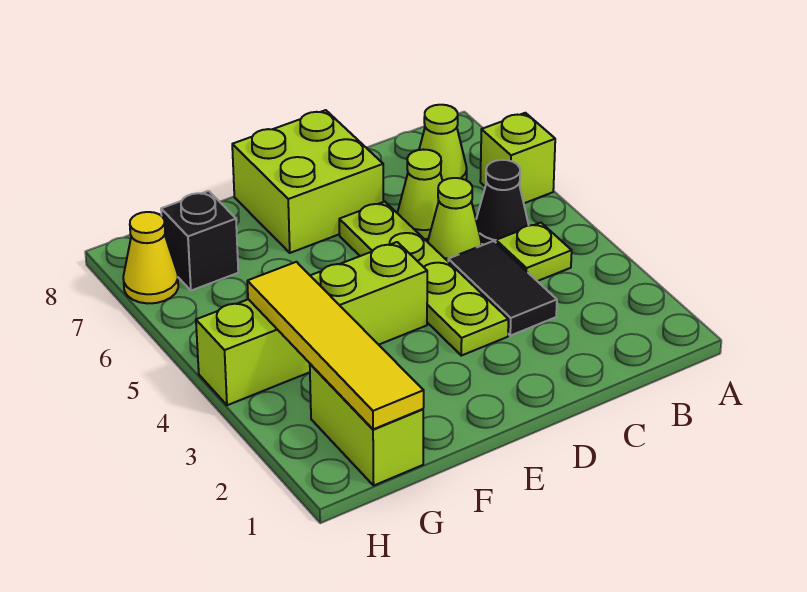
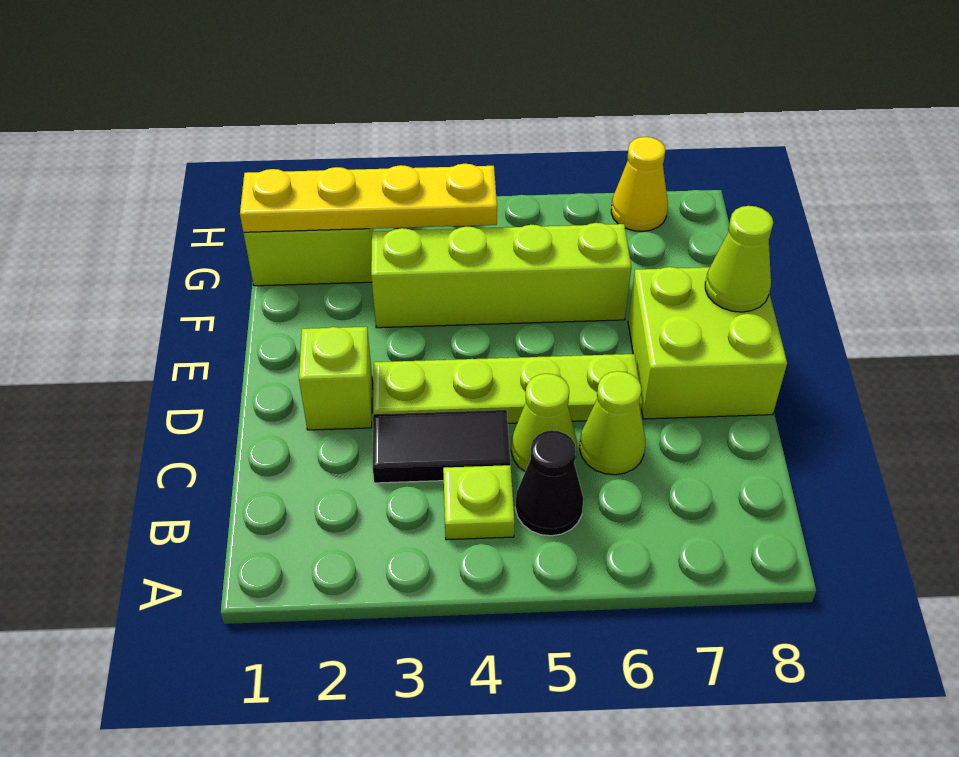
lime 1x1 brick [480,113,555,203] -> lime 1x1 brick moved to [299,327,372,430]
lime 1x1 cone [419,105,467,181] -> lime 1x1 cone moved to [705,206,773,312]
lime 1x4 brick [196,242,427,405] -> lime 1x4 brick turned to [371,223,631,328]
yellow 1x4 tile [247,262,424,429] -> yellow 1x4 plate [240,164,497,232]
black 1x1 brick [161,191,238,291] -> none

